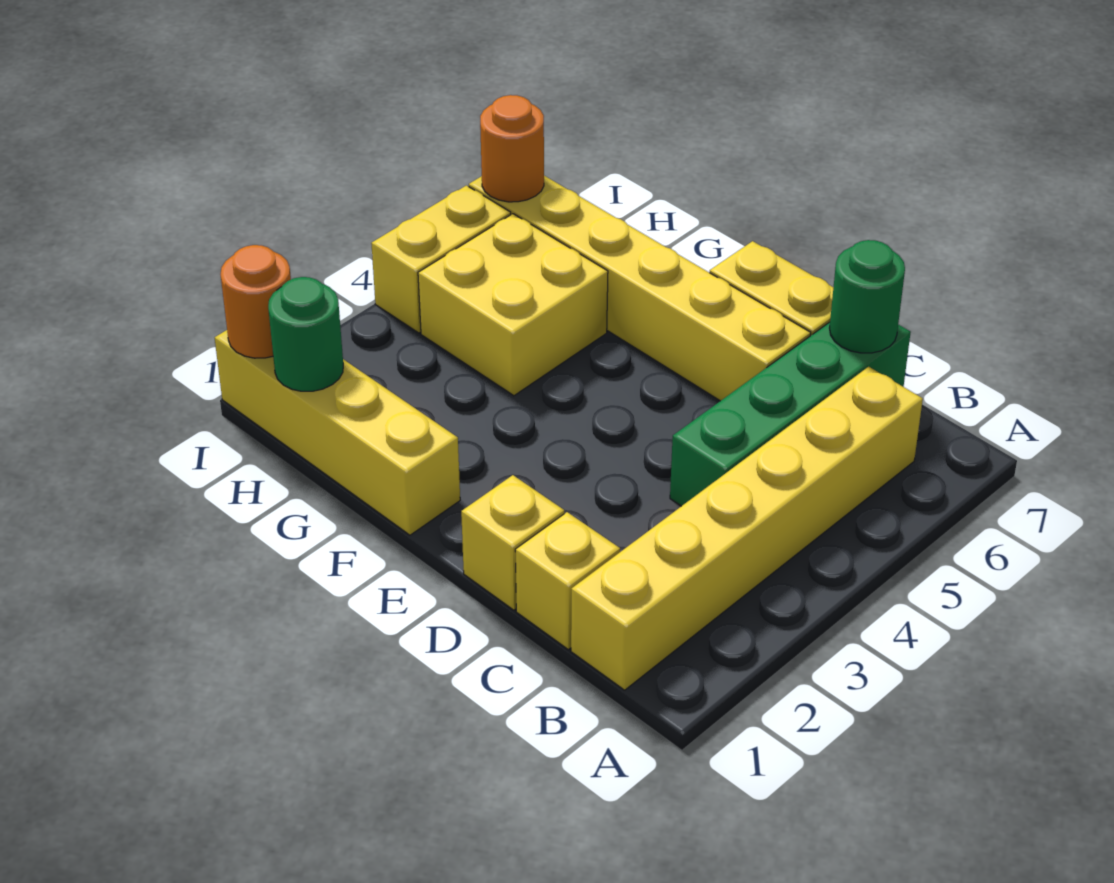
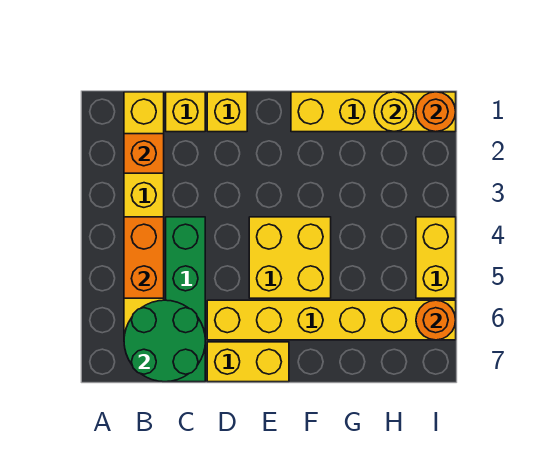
none -> orange 1x1 brick [124,134,164,173]
none -> orange 1x2 brick [124,217,164,298]
green 1x1 round brick [830,240,905,353] -> green 2x2 round brick [124,300,205,382]
yellow 2x2 brick [418,214,608,396] -> yellow 2x2 brick moved to [249,217,331,298]
green 1x1 round brick [268,277,343,391] -> yellow 1x1 round brick [374,92,414,132]

